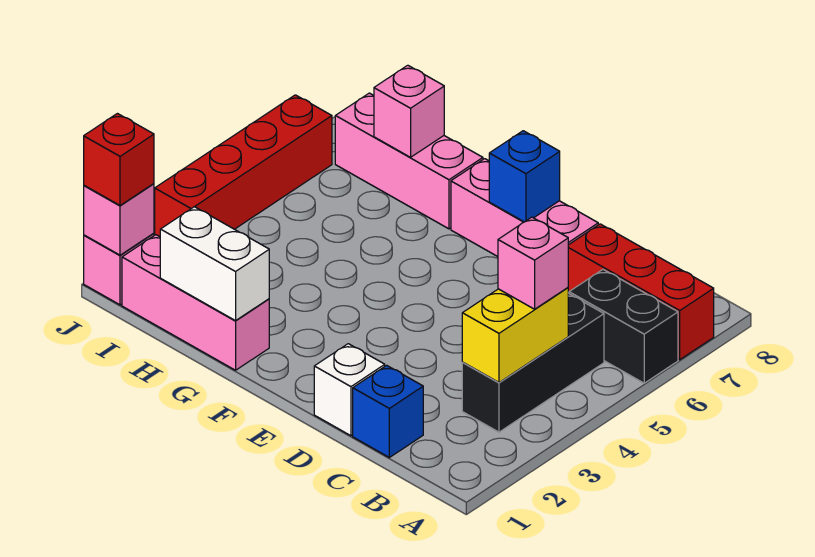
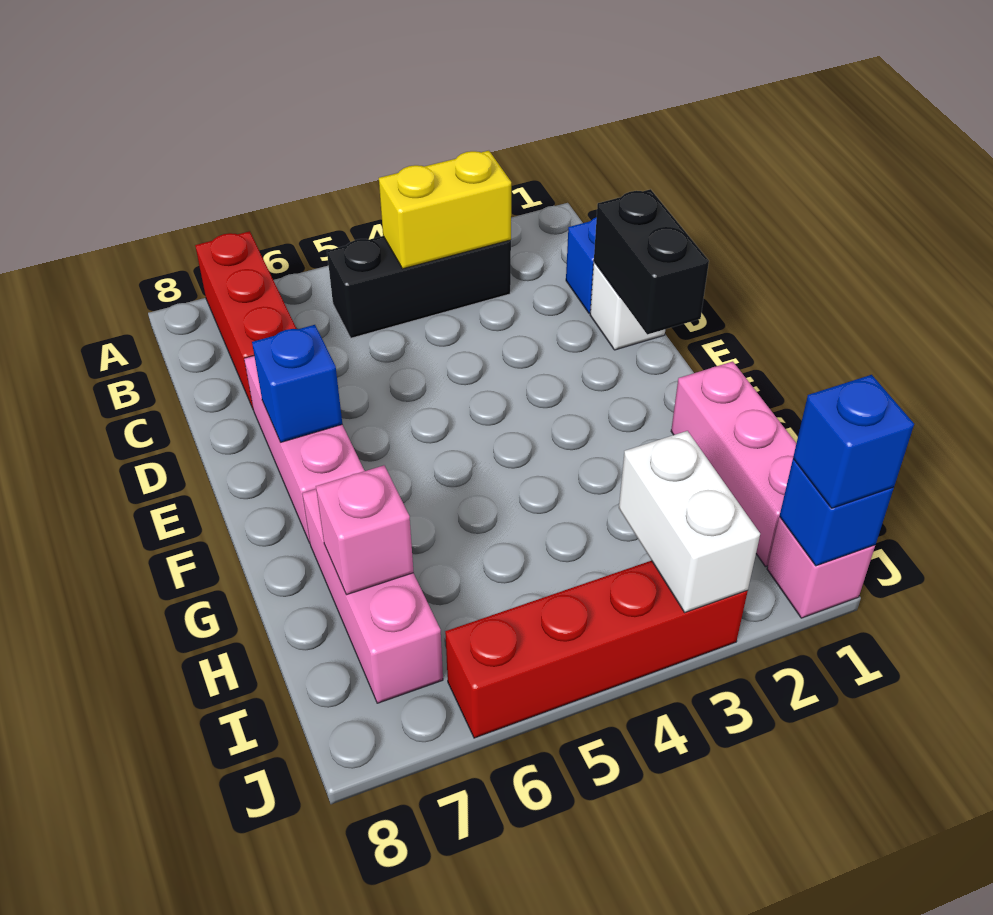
black 1x2 brick [569,270,678,383] -> black 1x2 brick moved to [594,189,709,334]
pink 1x1 brick [498,217,568,309] -> none
white 1x2 brick [160,207,269,321] -> white 1x2 brick moved to [619,431,760,612]
pink 1x1 brick [84,184,154,255] -> blue 1x1 brick [780,459,894,566]
red 1x1 brick [84,114,154,206] -> blue 1x1 brick [793,375,914,508]

